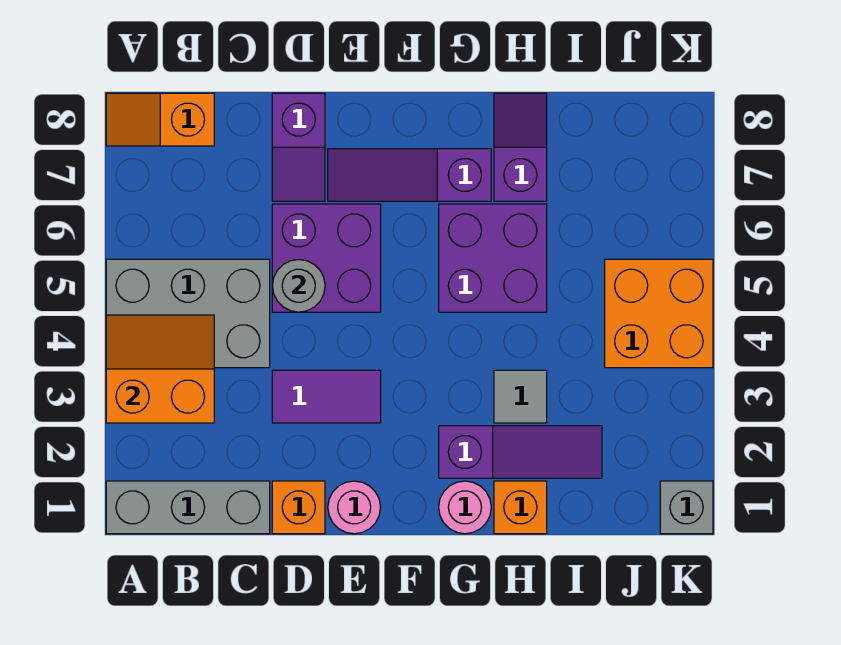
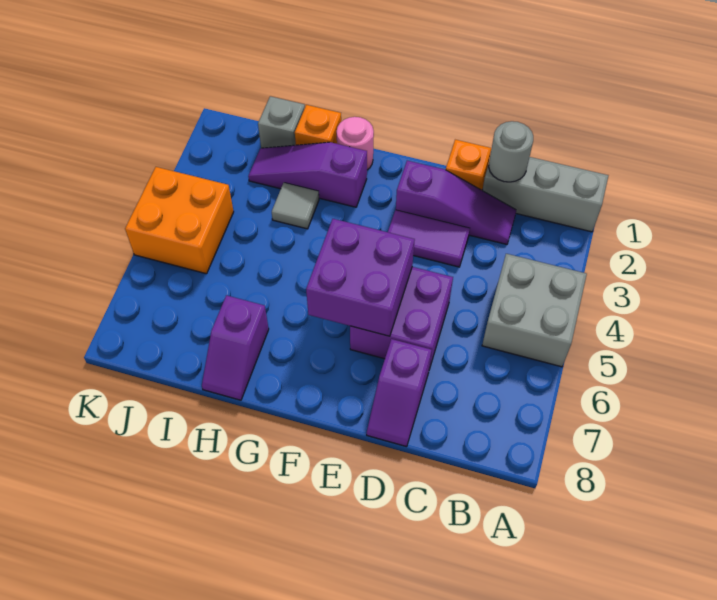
orange 2x2 slope [106,315,214,423] -> none
grey 2x3 brick [106,259,270,368] -> grey 2x2 brick [482,254,587,367]
orange 1x2 slope [106,93,214,146] -> none
grey 1x1 round brick [272,260,325,312] -> grey 1x1 round brick moved to [489,121,533,182]
purple 1x2 slope [272,93,325,201] -> purple 1x2 slope turned to [367,339,432,447]
pink 1x1 round brick [328,481,381,534] -> none
purple 1x3 slope [328,149,491,201] -> purple 1x3 slope moved to [396,161,516,244]
purple 2x2 brick [439,204,547,312] -> purple 2x2 brick moved to [306,219,415,336]
grey 1x1 brick [660,481,713,534] -> grey 1x1 brick moved to [258,96,305,148]

